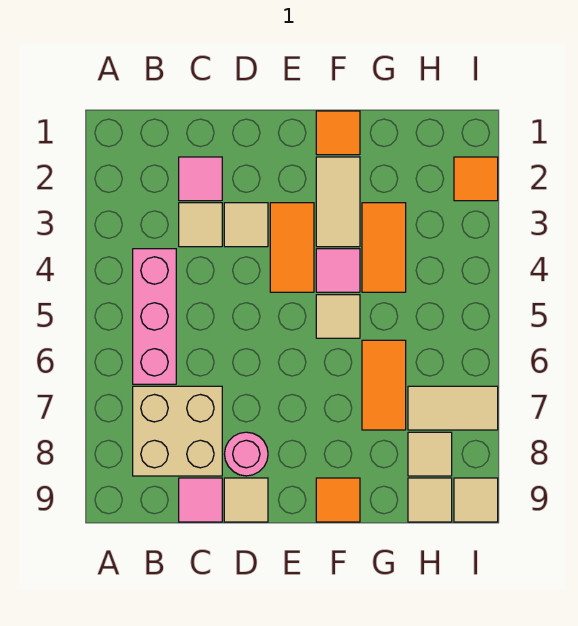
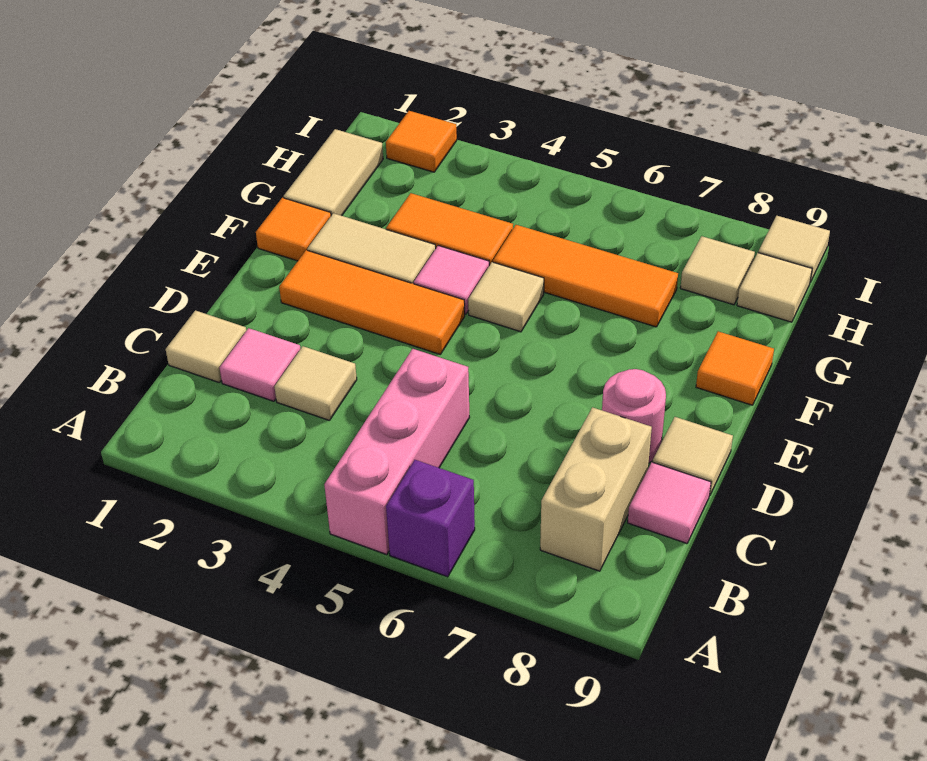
none -> purple 1x1 brick [386,460,475,577]
pink 1x3 brick [133,249,176,384] -> pink 1x3 brick turned to [324,349,470,555]
tan 2x2 brick [133,386,222,476] -> tan 1x2 brick [540,407,652,571]
tan 1x1 tile [224,203,268,247] -> tan 1x1 tile moved to [166,310,246,382]
orange 1x2 tile [270,203,314,292] -> orange 1x3 tile [279,250,465,354]
orange 1x2 tile [362,340,406,430] -> orange 1x3 tile [493,225,678,327]
tan 1x2 tile [408,386,498,430] -> tan 1x2 tile moved to [284,129,383,216]

